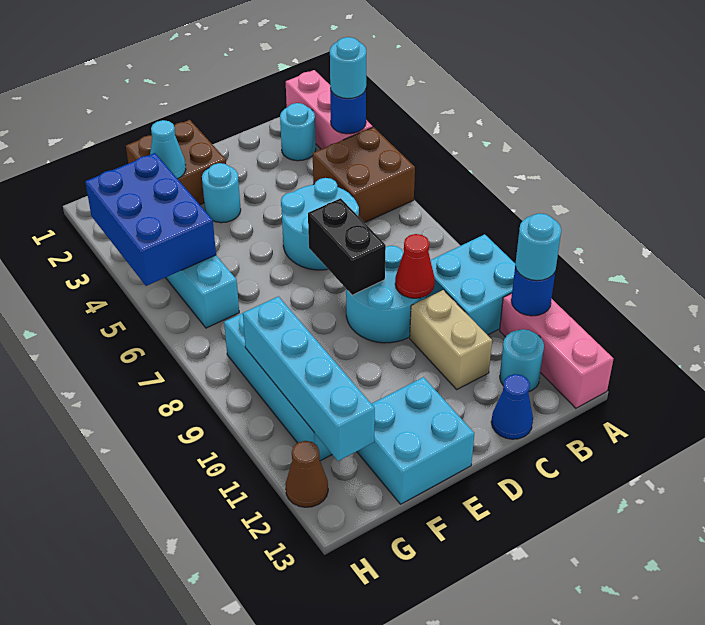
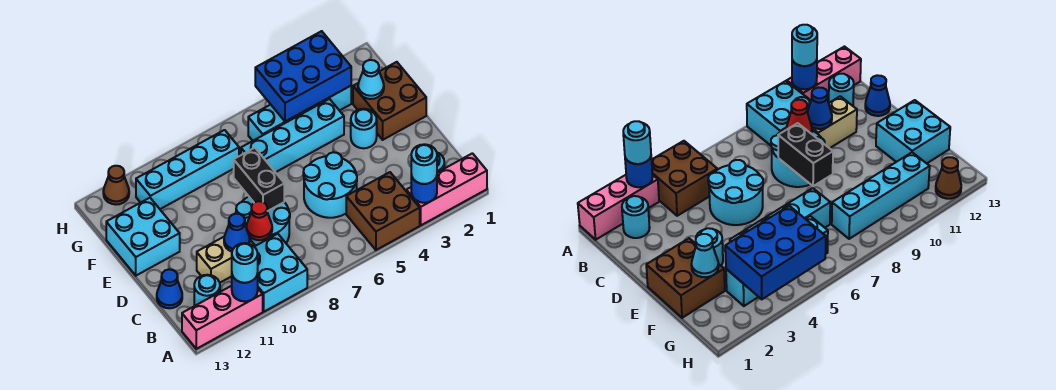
none -> blue 1x1 cone [224,214,250,252]
black 1x2 brick [308,198,386,295] -> black 1x2 brick turned to [234,148,284,211]
cyan 1x4 brick [243,296,375,461] -> cyan 1x4 brick moved to [241,99,344,172]

